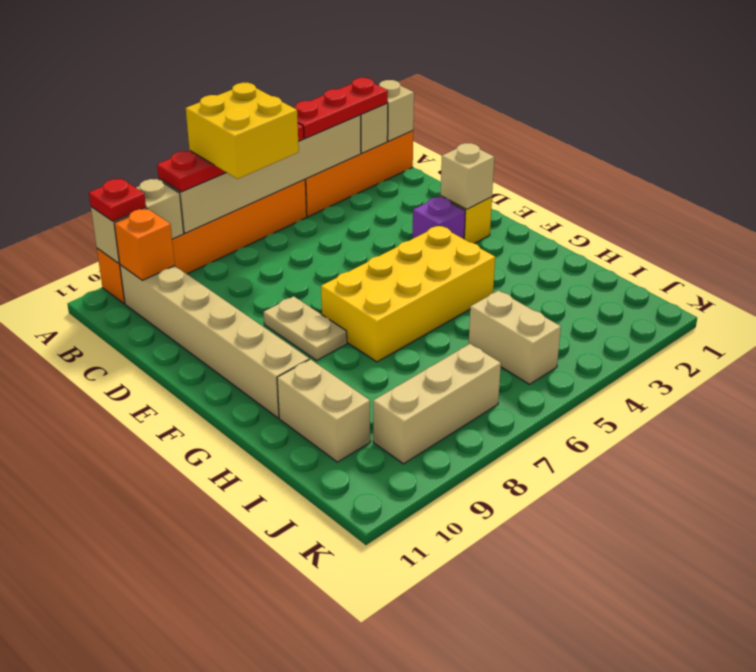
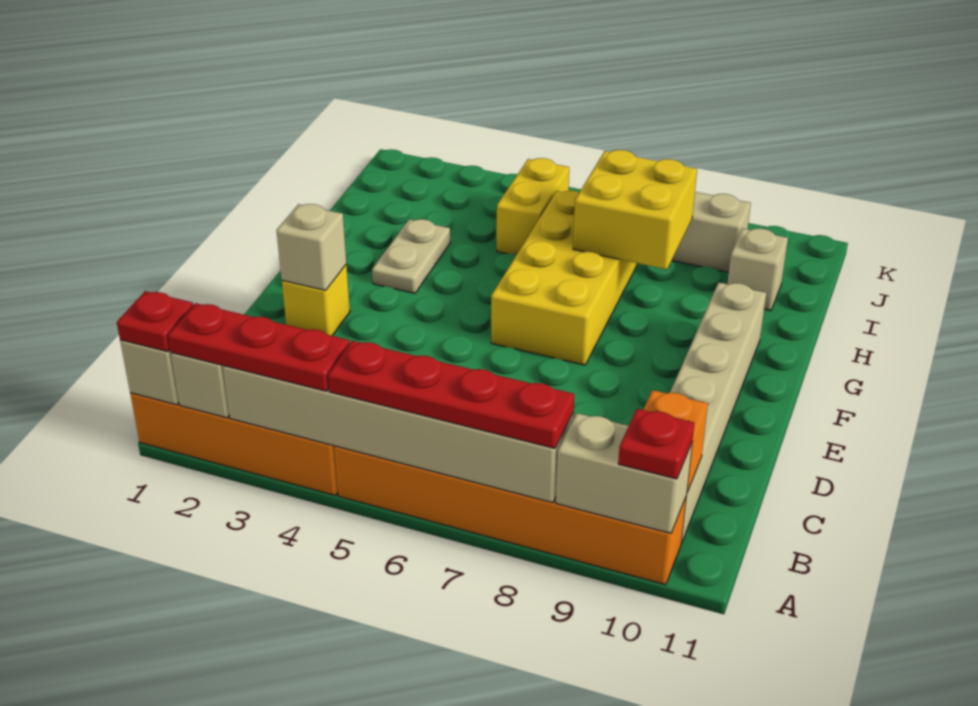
none -> red 1x1 plate [117,291,193,352]
yellow 2x2 brick [186,83,299,179] -> yellow 2x2 brick moved to [573,150,697,269]
purple 1x1 brick [413,197,465,239] -> none
tan 1x2 plate [264,296,347,360] -> tan 1x2 plate moved to [372,219,450,293]
yellow 2x4 brick [321,226,495,362] -> yellow 2x4 brick turned to [491,191,638,365]
tan 1x2 brick [277,359,370,462] -> tan 1x1 brick [727,228,788,311]
tan 1x2 brick [469,291,561,384] -> yellow 1x2 brick [497,158,569,255]

